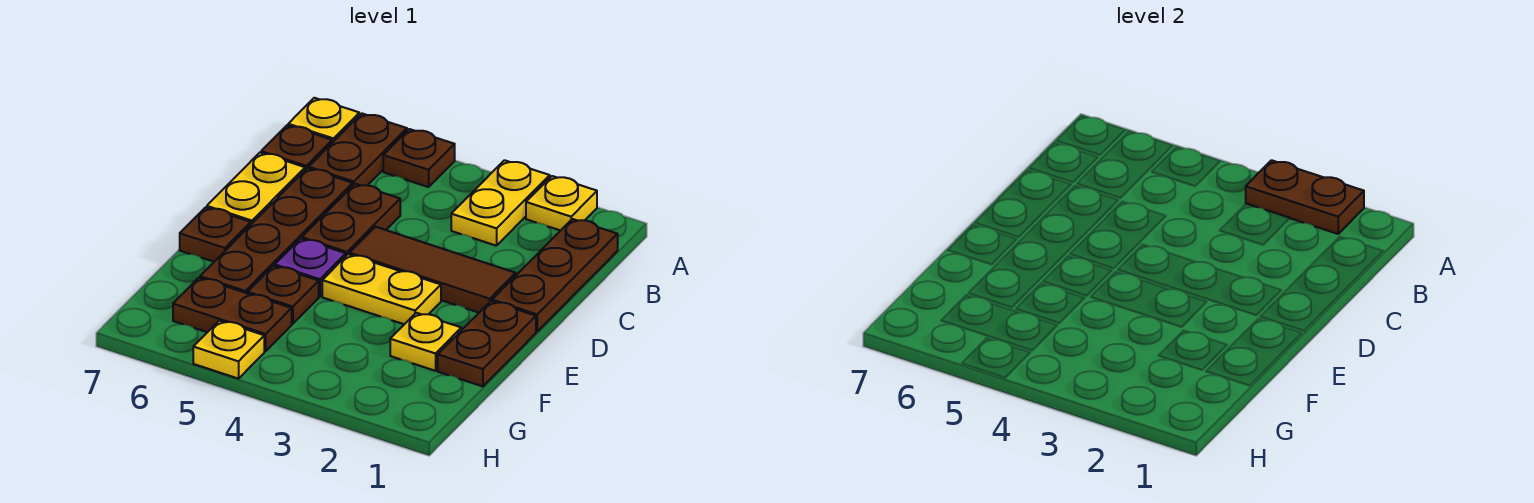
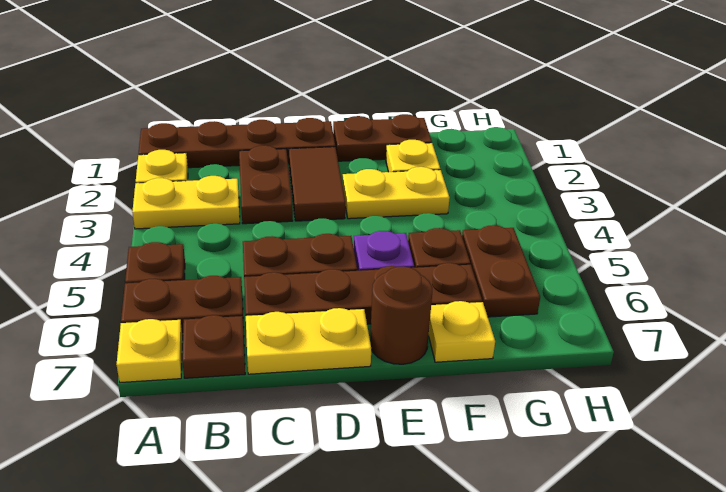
brown 1x2 plate [1246,160,1364,234] -> brown 1x2 plate moved to [239,145,293,224]
brown 1x3 plate [492,219,618,332] -> brown 1x4 plate [139,118,335,168]
brown 1x3 tile [349,227,516,312] -> brown 1x2 tile [289,147,345,221]
yellow 1x2 plate [322,254,441,324] -> yellow 1x2 plate turned to [343,167,450,219]
brown 1x1 plate [180,207,251,262] -> brown 1x1 round brick [370,266,432,364]
yellow 1x1 plate [193,321,264,379] -> yellow 1x1 plate moved to [429,301,495,362]

